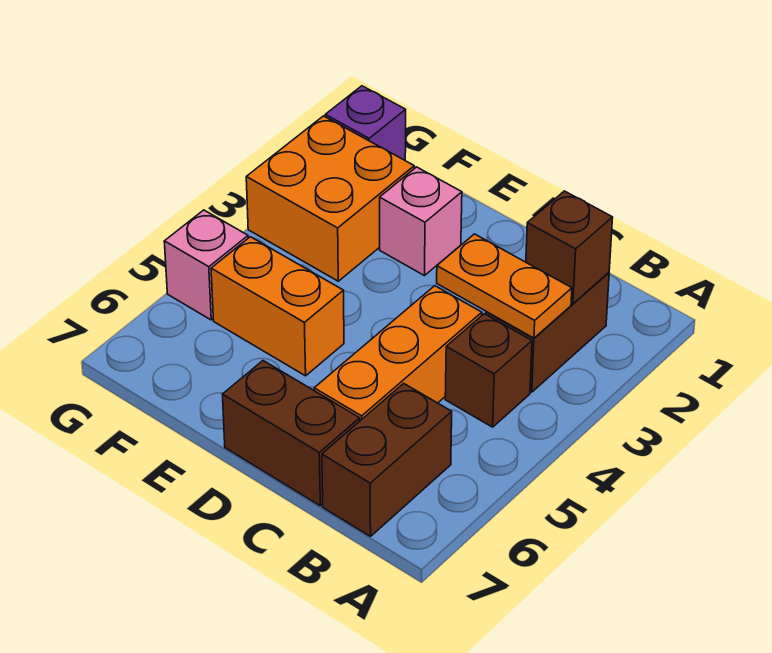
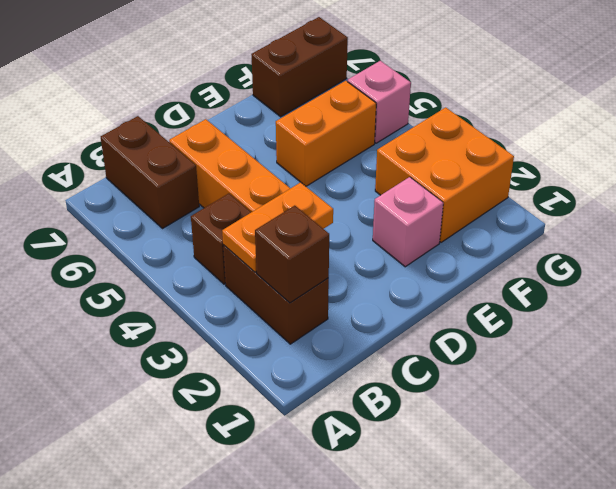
brown 1x2 brick [222,361,360,506] -> brown 1x2 brick moved to [251,17,348,117]
purple 1x1 brick [325,86,406,160] -> none

